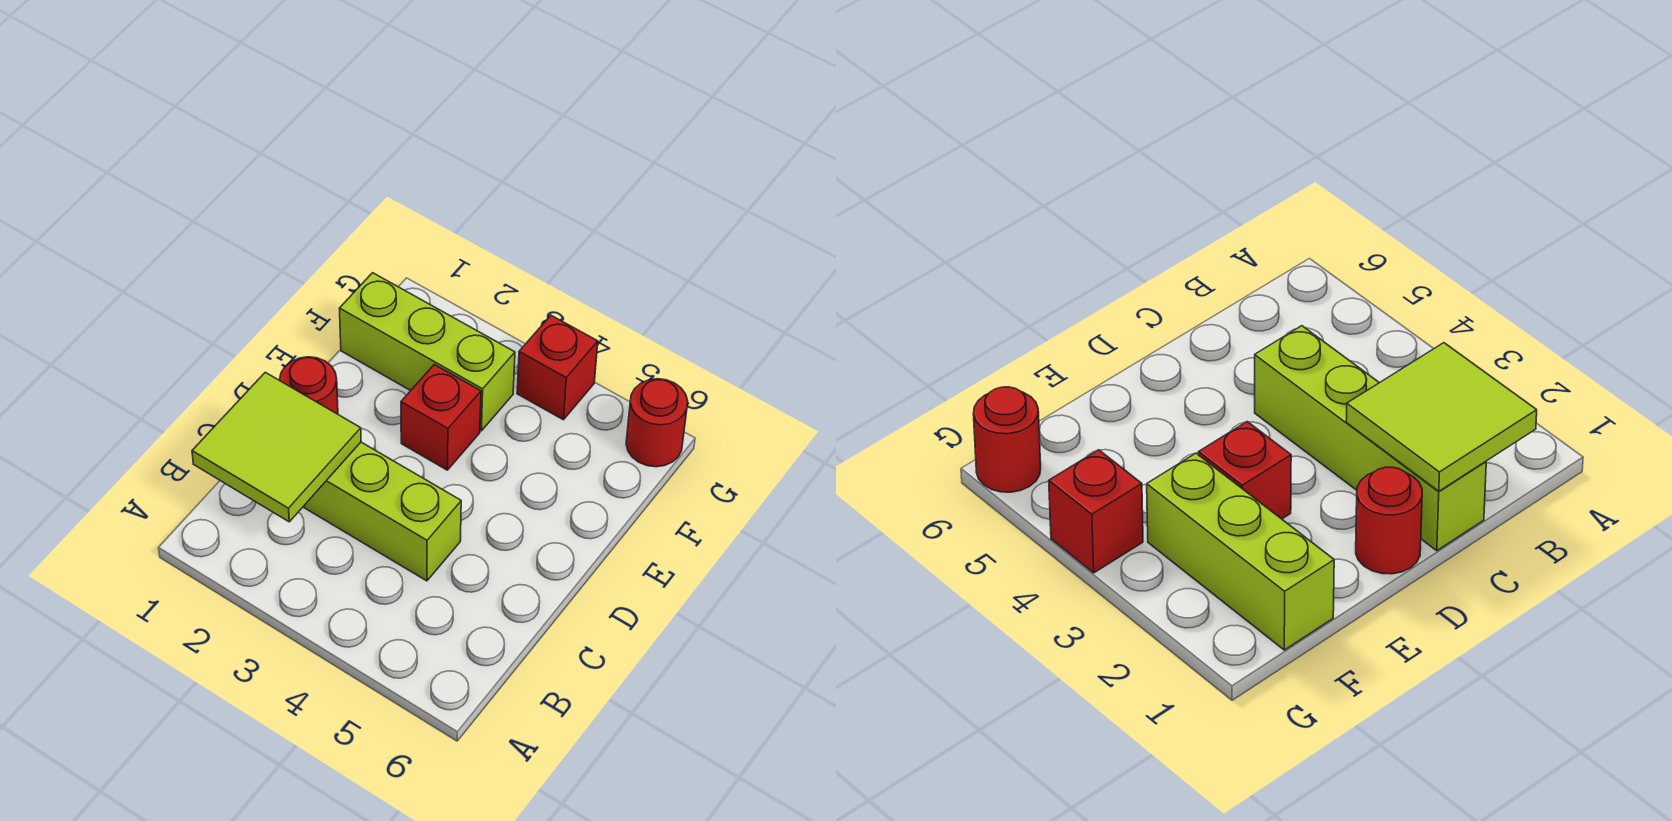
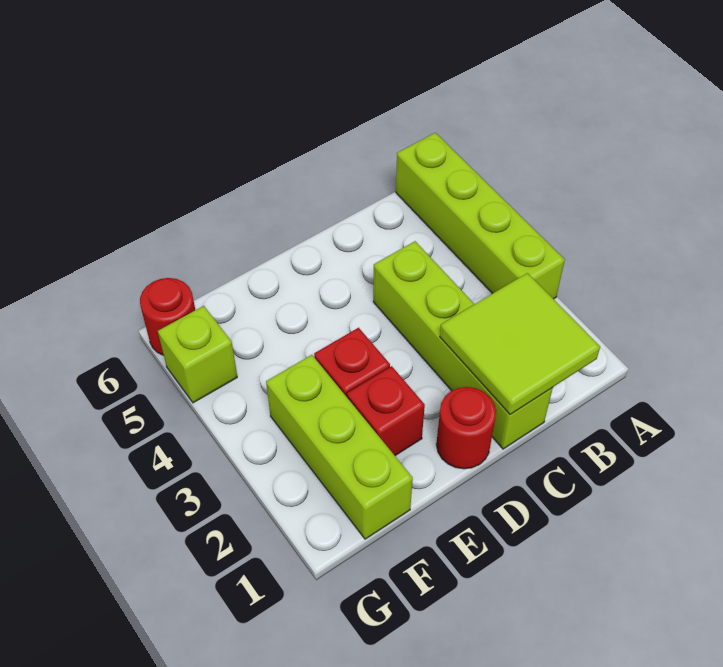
none -> lime 1x4 brick [396,133,565,299]
red 1x1 brick [517,315,598,420] -> red 1x1 brick moved to [347,366,425,456]
none -> lime 1x1 brick [158,306,237,403]

